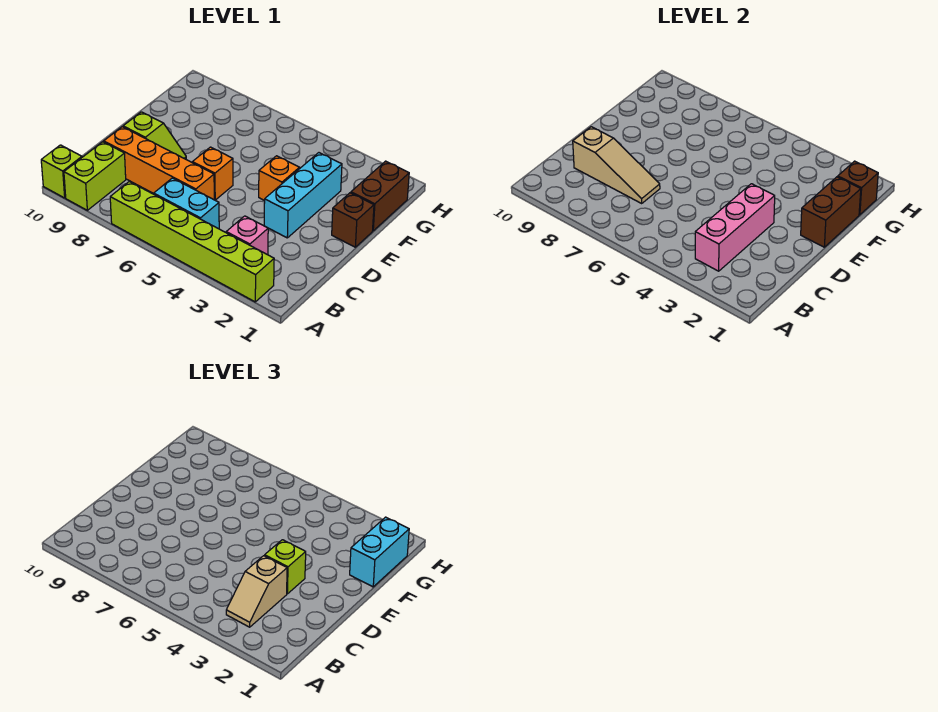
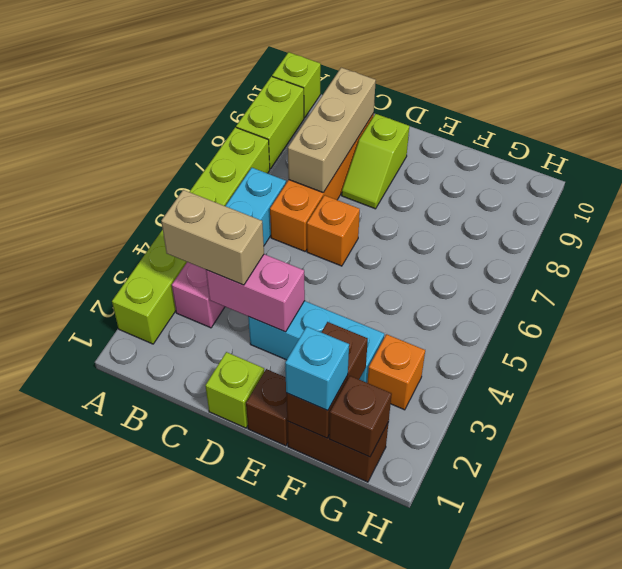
lime 1x2 brick [64,142,126,210] -> lime 1x2 brick turned to [236,76,304,169]
pink 1x3 brick [695,184,775,271] -> pink 1x2 brick [206,254,305,332]
tan 1x2 slope [226,556,287,627] -> tan 1x2 brick [161,190,264,285]
tan 1x3 slope [573,127,660,203] -> tan 1x3 brick [288,68,376,192]
lime 1x1 brick [265,540,306,594] -> lime 1x1 brick moved to [205,352,264,428]
brown 1x2 brick [801,177,861,247] -> brown 1x2 brick turned to [286,322,368,438]
orange 1x1 brick [259,156,299,201] -> orange 1x1 brick moved to [367,334,425,410]
cyan 1x2 brick [350,517,409,587] -> cyan 1x1 brick [285,327,349,411]

